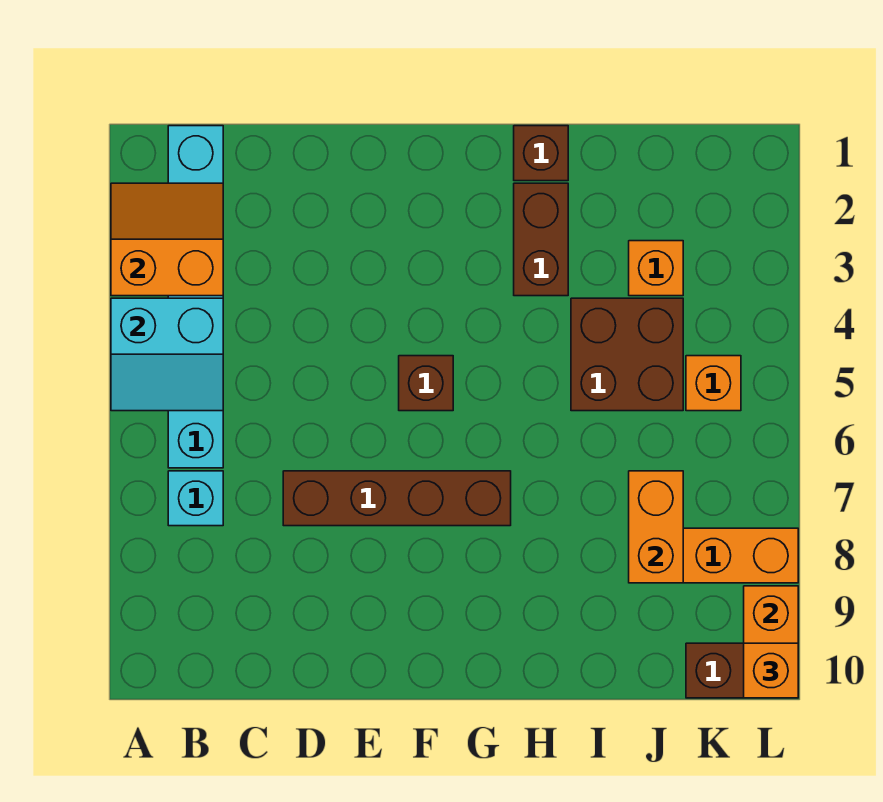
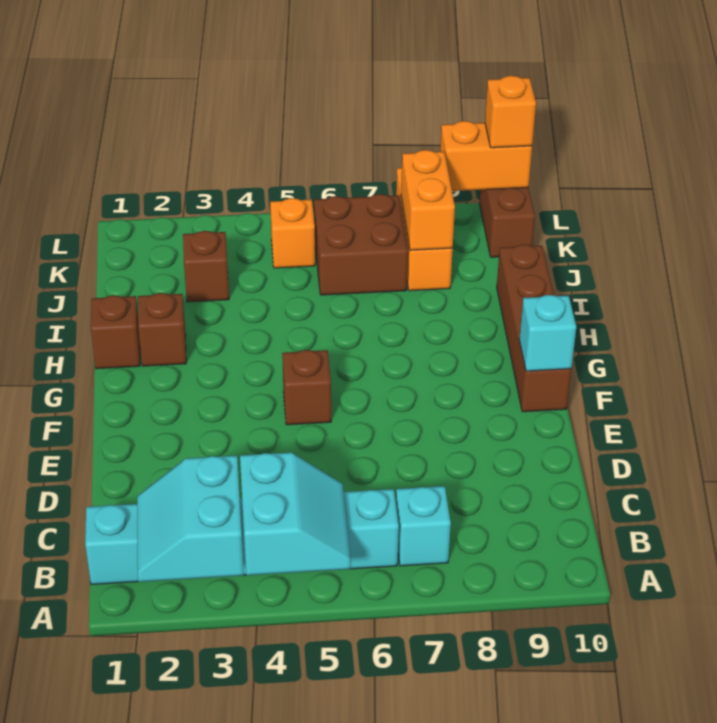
orange 2x2 slope [111,183,223,296] -> cyan 2x2 slope [137,456,244,582]
brown 1x4 brick [283,471,511,526] -> brown 1x4 brick moved to [497,245,571,412]
none -> cyan 1x1 brick [519,295,576,371]
brown 1x2 brick [514,183,568,296] -> brown 1x1 brick [138,293,186,366]
brown 2x2 brick [571,298,683,411] -> brown 2x2 brick moved to [314,194,408,295]
orange 1x1 brick [629,241,683,296] -> brown 1x1 brick [183,231,229,302]
orange 1x2 brick [629,471,683,583] -> orange 1x2 brick turned to [401,150,455,250]

